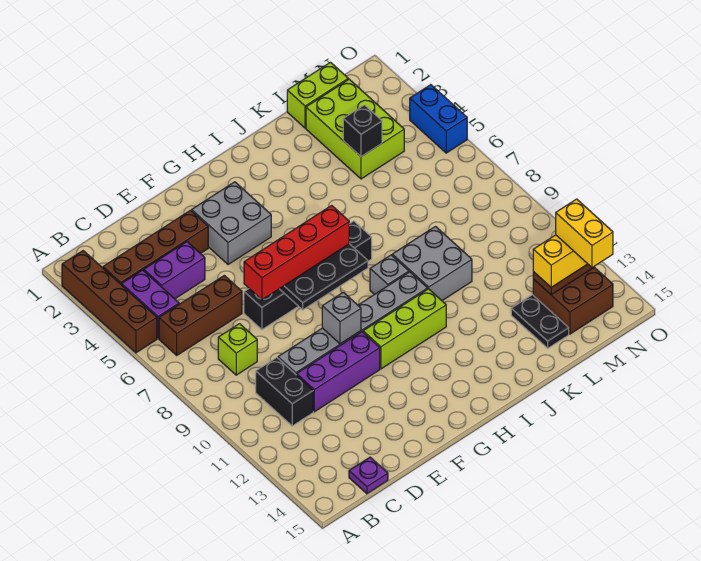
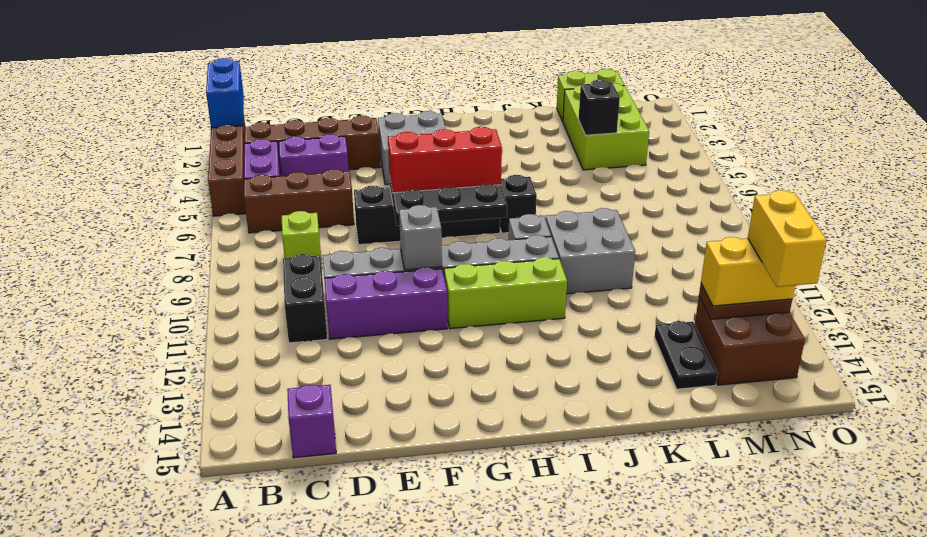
purple 1x1 plate [349,457,388,494] -> purple 1x1 brick [287,385,336,458]
red 1x4 brick [244,205,349,300] -> red 1x3 brick [388,127,502,193]
blue 1x2 brick [410,85,467,153] -> blue 1x2 brick moved to [206,58,244,128]

